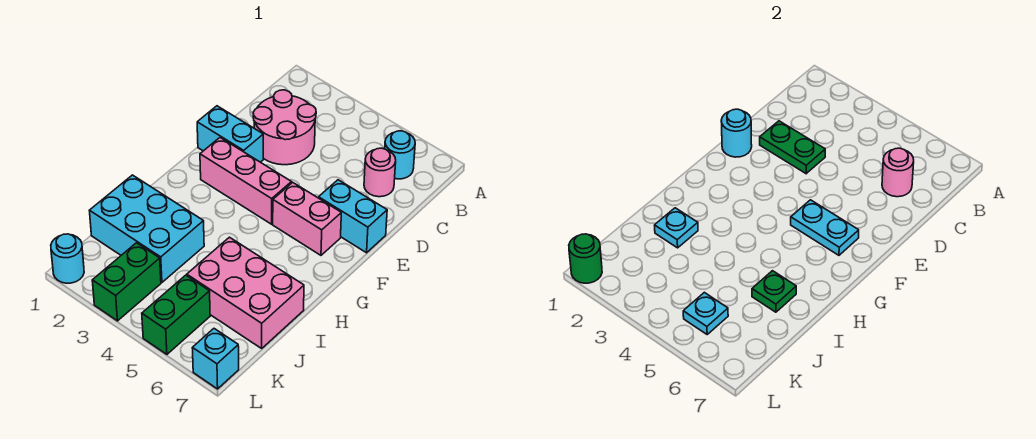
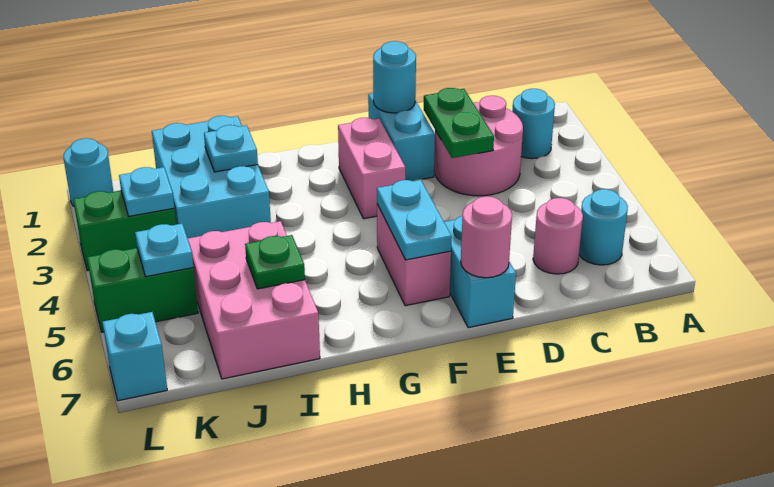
none -> cyan 1x1 round brick [512,89,555,159]
pink 1x1 round brick [882,148,914,197] -> pink 1x1 round brick moved to [461,196,512,278]
pink 1x3 brick [200,138,292,224] -> pink 1x2 brick [338,118,405,219]
none -> cyan 1x1 plate [119,167,174,216]
green 1x1 round brick [569,234,602,283] -> none

